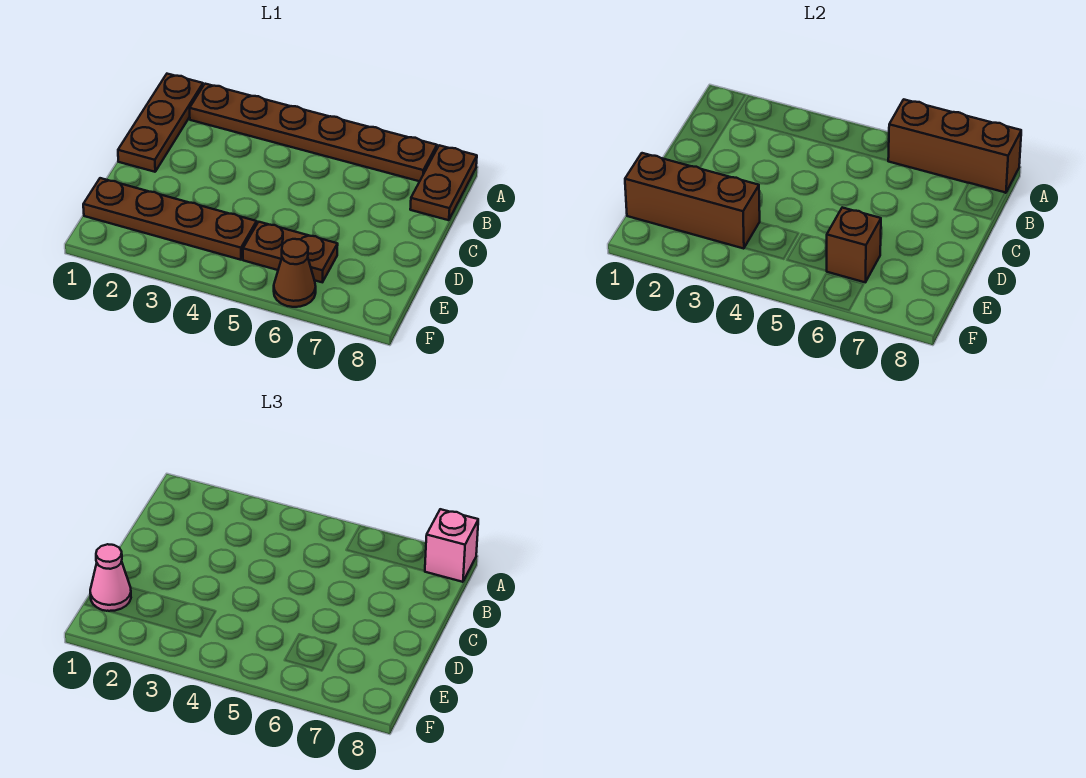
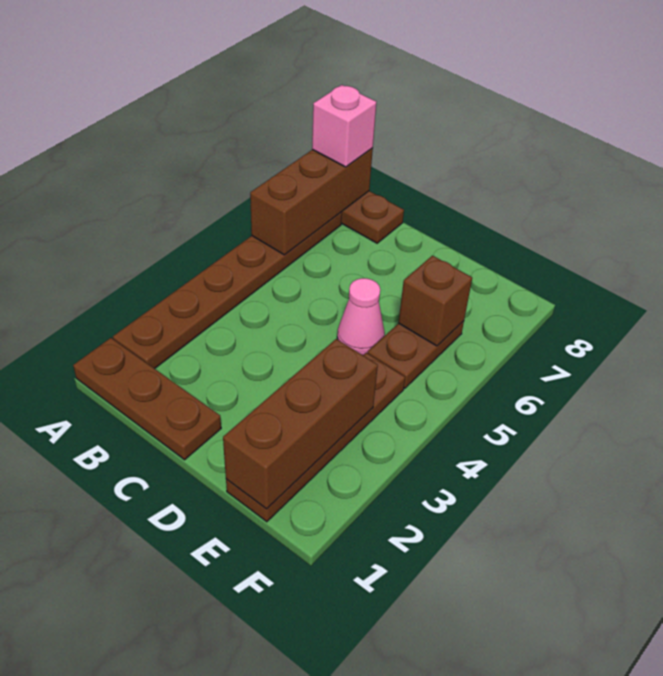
pink 1x1 cone [90,544,131,611] -> pink 1x1 cone moved to [337,278,385,355]
brown 1x1 cone [274,239,316,307] -> none

